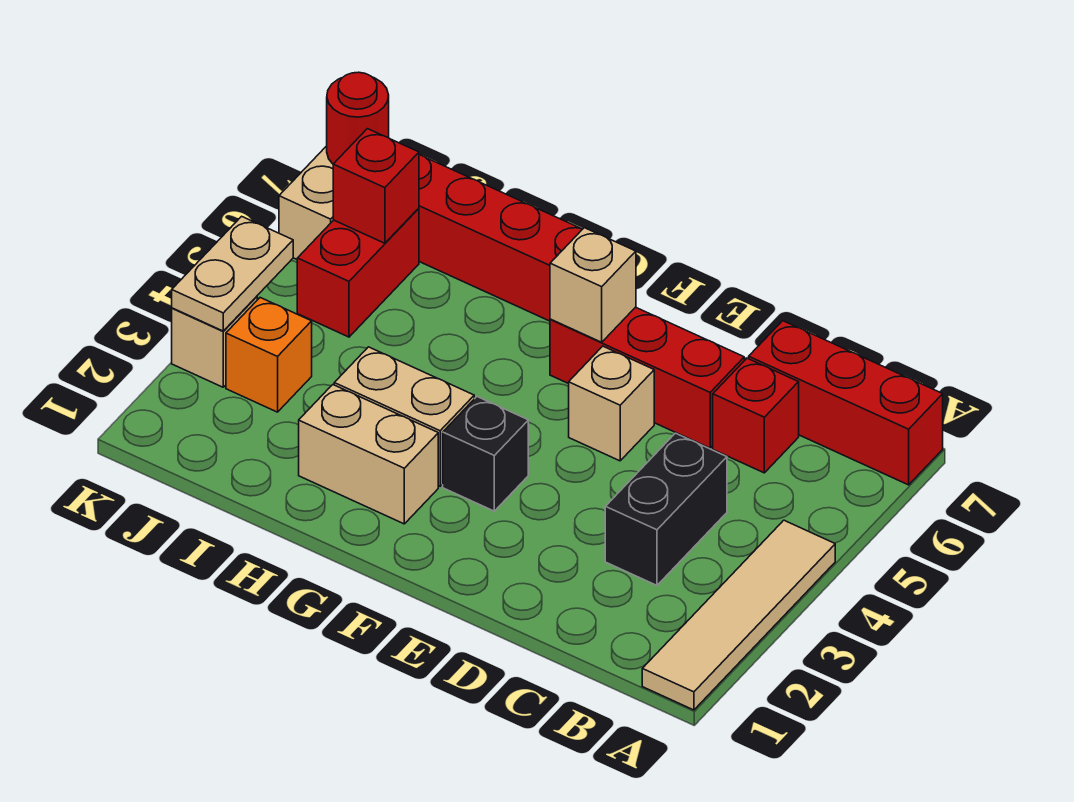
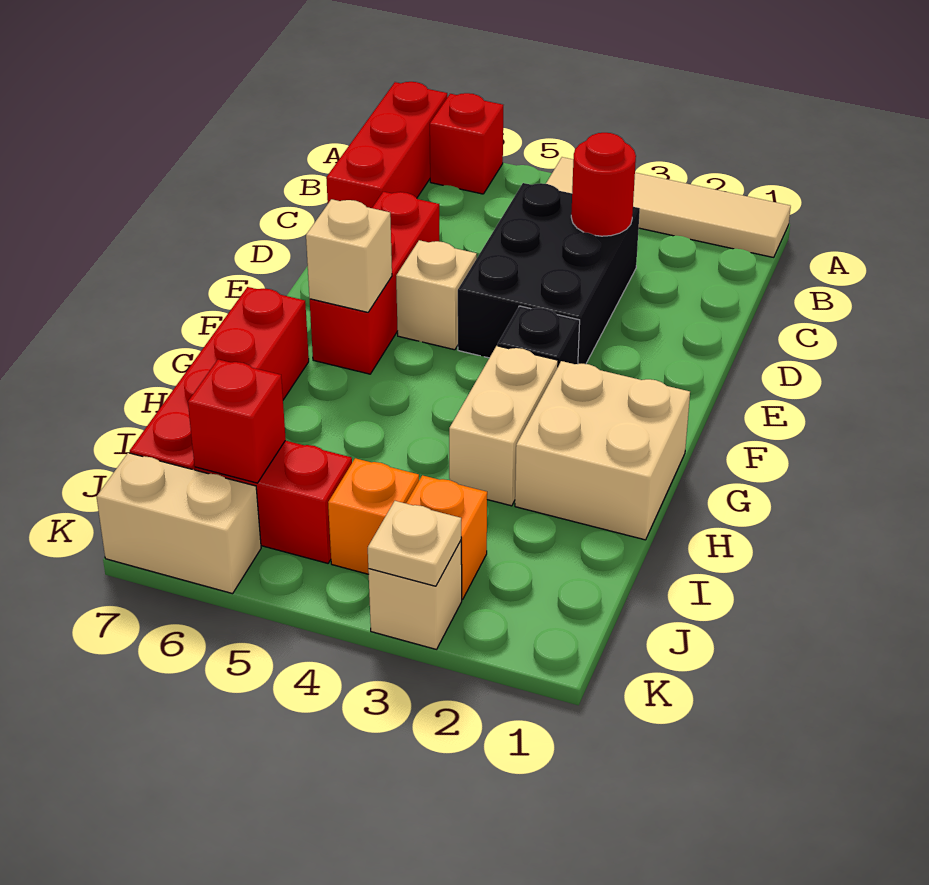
black 1x2 brick [605,433,727,585] -> black 2x3 brick [458,183,640,364]
red 1x1 brick [713,358,799,473] -> red 1x1 brick moved to [430,93,503,194]
tan 1x2 brick [299,385,438,524] -> tan 2x2 brick [515,361,690,540]
none -> orange 1x1 brick [328,458,419,574]
tan 1x2 plate [172,216,293,331] -> tan 1x1 plate [368,501,461,586]
red 1x1 round brick [327,72,389,164] -> red 1x1 round brick moved to [571,133,636,236]

